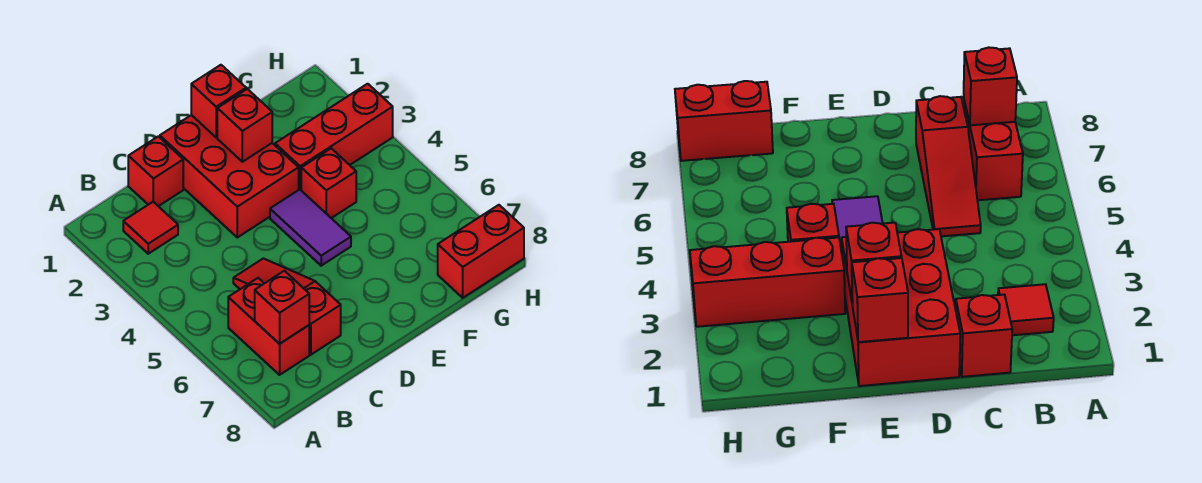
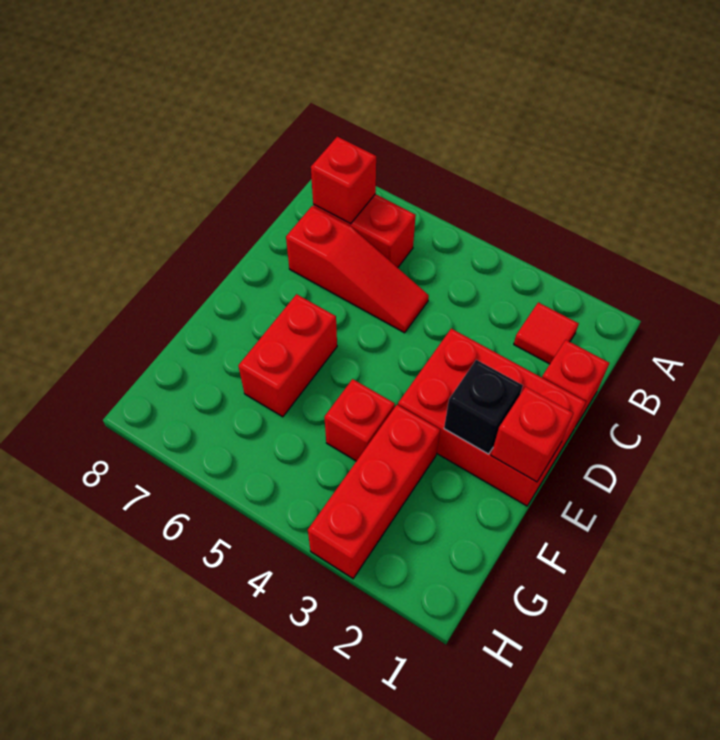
red 1x1 brick [217,89,272,162] -> black 1x1 brick [444,360,523,454]
purple 1x2 tile [270,189,351,266] -> none
red 1x2 brick [438,205,524,298] -> red 1x2 brick moved to [238,294,337,417]

